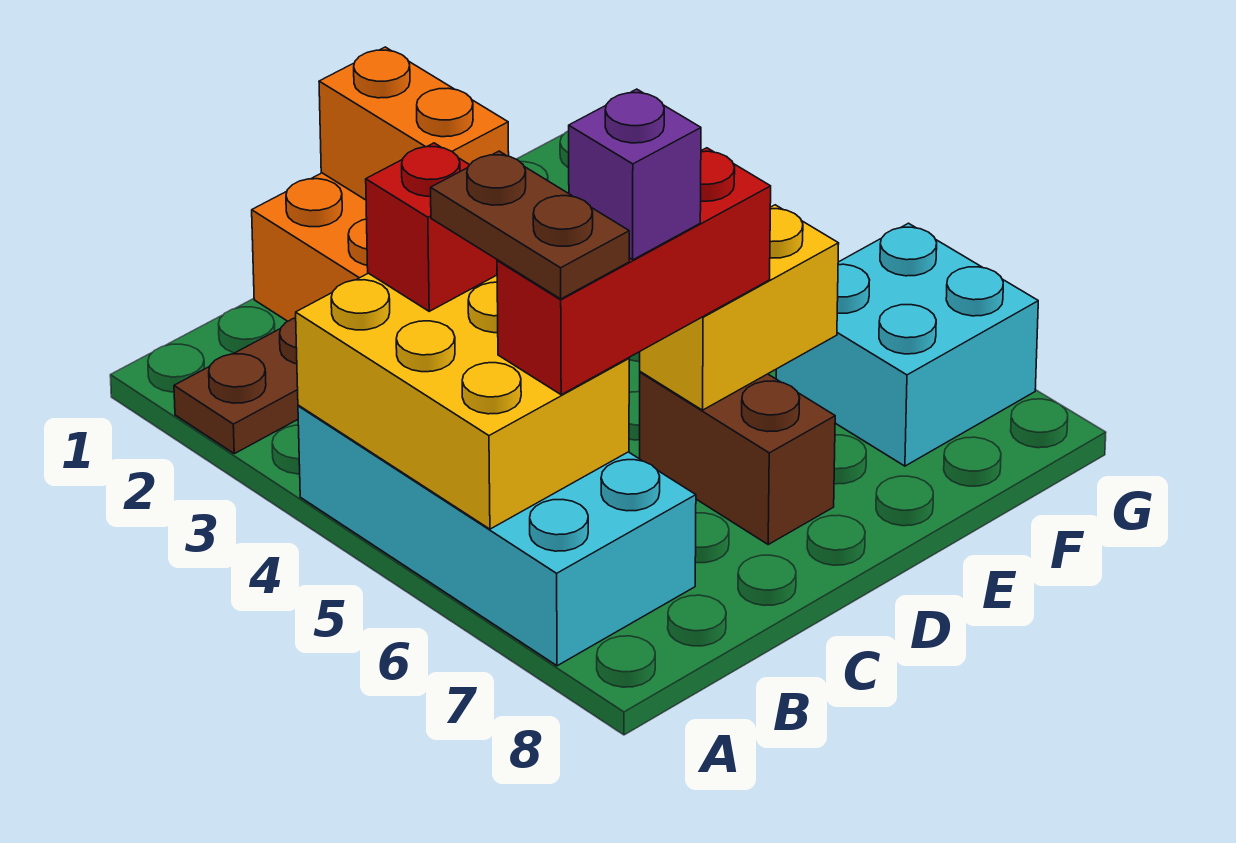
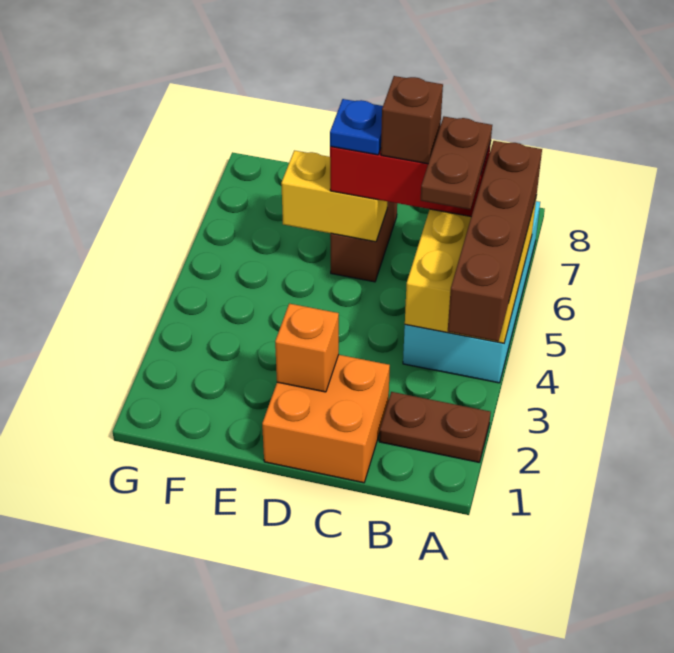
none -> brown 1x4 brick [448,141,542,341]
red 1x1 brick [366,143,497,311] -> none
purple 1x1 brick [569,89,701,260] -> brown 1x1 brick [381,76,443,164]
orange 1x2 brick [319,47,509,200] -> orange 1x1 brick [275,304,339,392]
none -> blue 1x1 plate [330,99,383,155]
cyan 2x2 brick [776,223,1038,466] -> none

